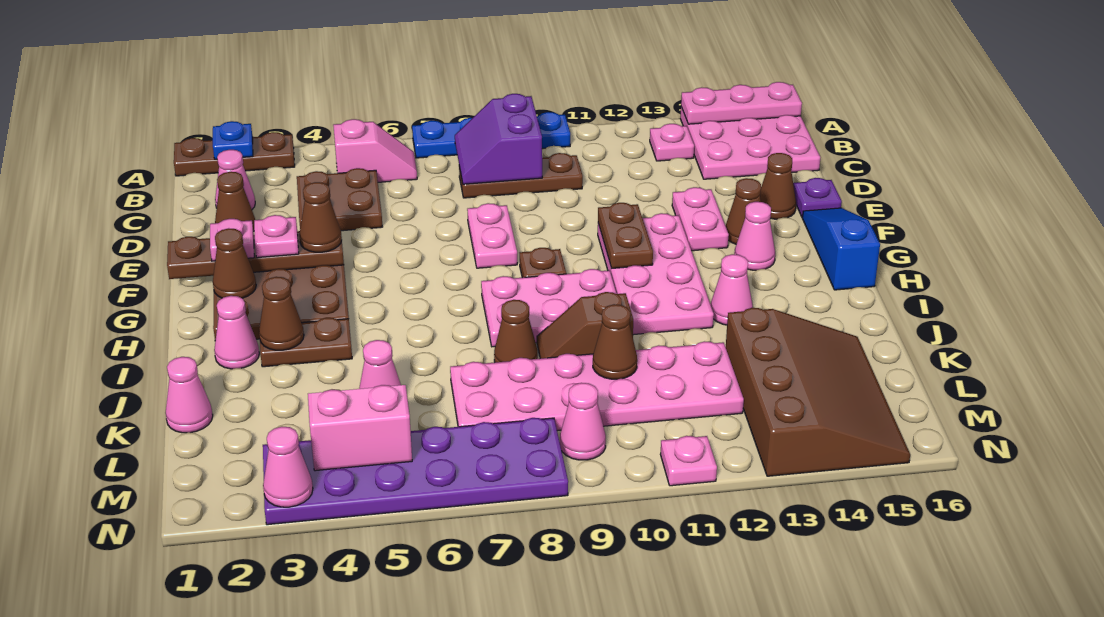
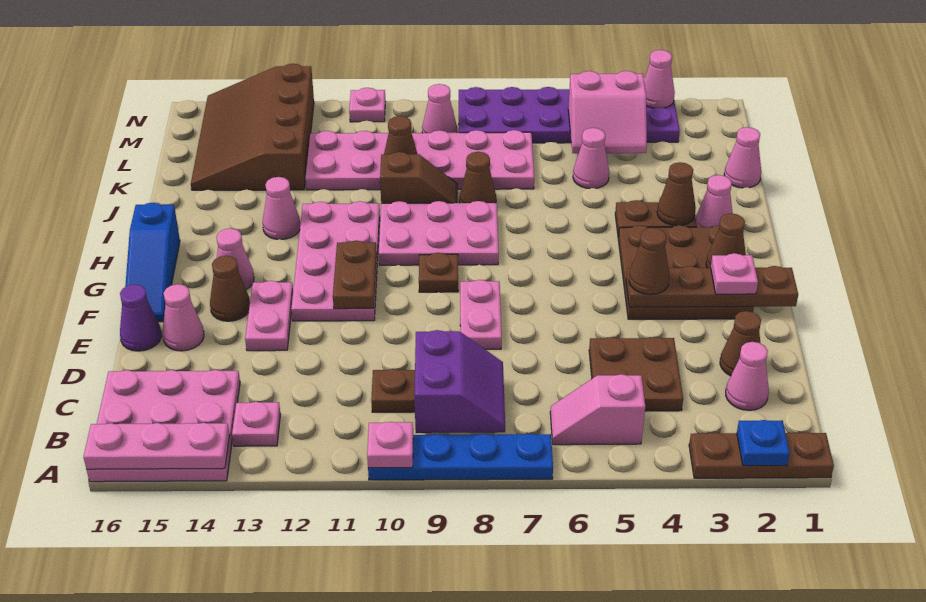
brown 1x1 cone [760,153,796,219] -> pink 1x1 cone [163,284,204,351]
purple 1x1 plate [793,178,842,217] -> purple 1x1 cone [120,284,162,351]
pink 1x1 plate [254,215,299,258] -> pink 1x1 plate moved to [367,422,413,468]

